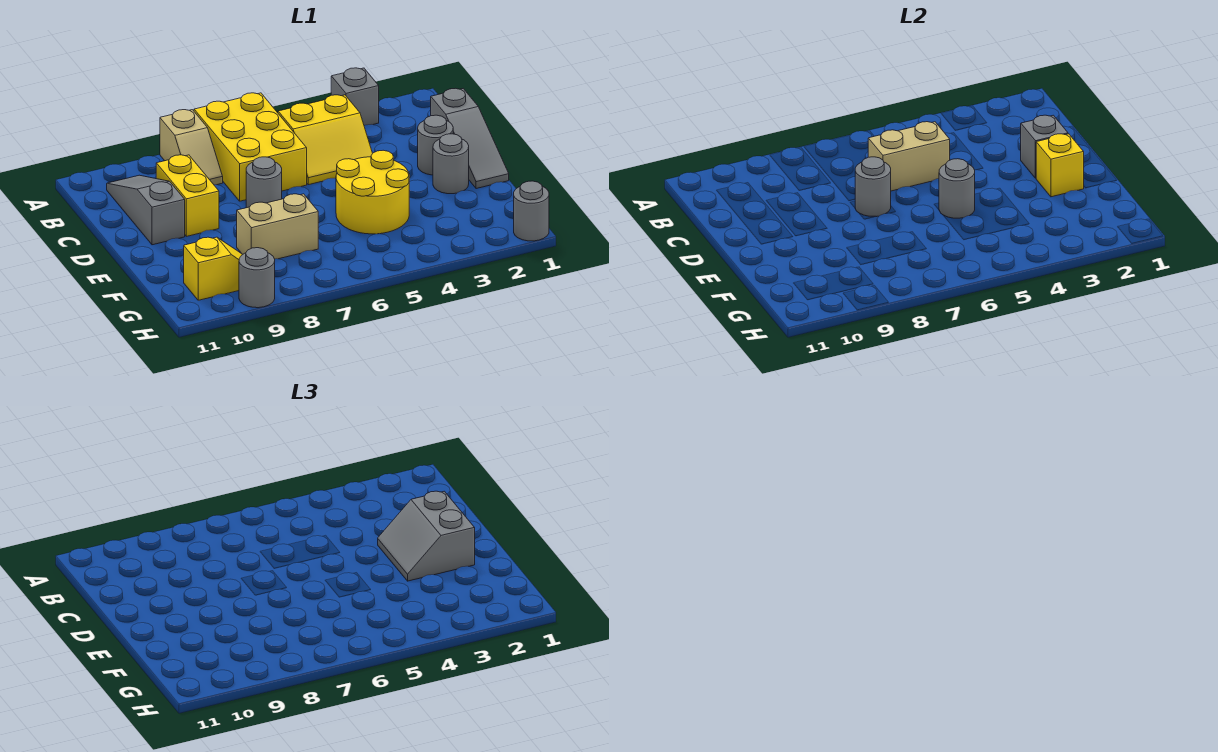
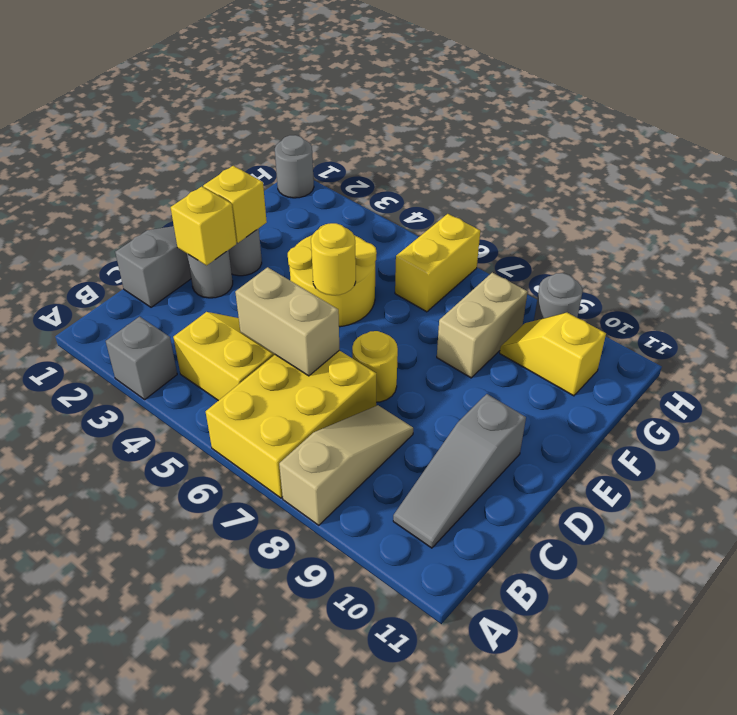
tan 1x2 slope [160,110,223,185] -> tan 1x3 slope [279,405,413,525]
yellow 1x2 brick [156,155,219,236] -> yellow 1x2 brick moved to [395,214,480,312]
grey 1x1 brick [1021,115,1068,178] -> yellow 1x1 brick [171,186,236,265]
grey 2x2 slope [378,491,475,581] -> none
grey 1x1 round brick [246,157,282,208] -> yellow 1x1 round brick [352,331,398,402]
grey 1x1 round brick [855,157,891,217] -> none
grey 1x1 round brick [939,159,975,218] -> yellow 1x1 round brick [311,223,356,295]
tan 1x2 brick [237,194,318,259] -> tan 1x2 brick turned to [437,273,527,378]

